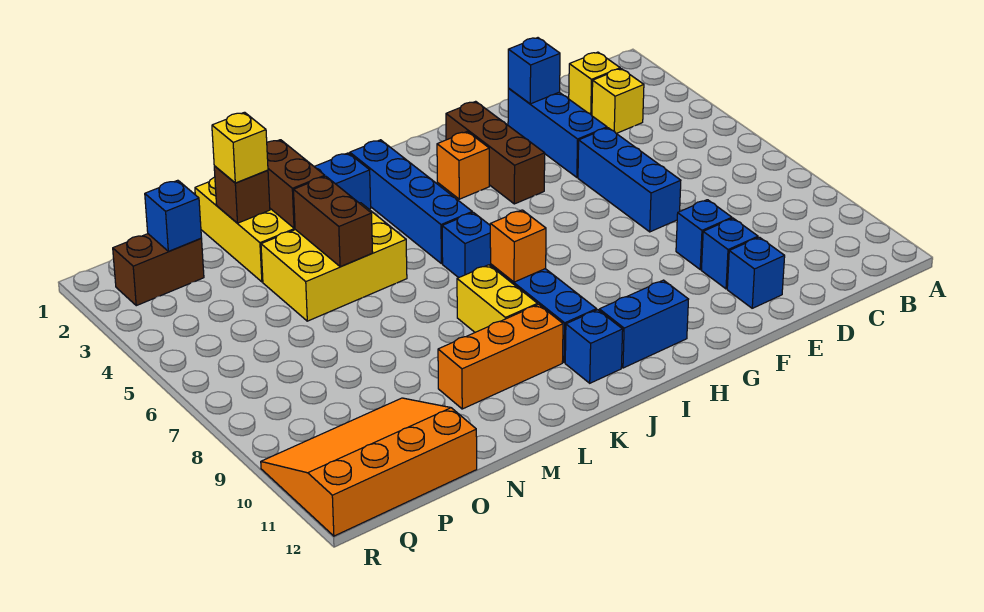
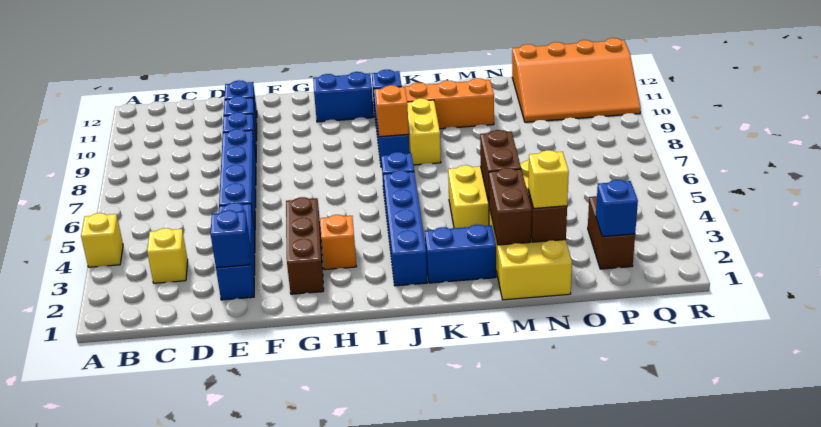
yellow 1x1 brick [569,52,620,115] -> yellow 1x1 brick moved to [81,213,123,267]
blue 1x3 brick [578,128,681,232] -> blue 1x4 brick [219,129,256,230]
brown 1x2 brick [113,234,204,306] -> brown 1x2 brick turned to [588,196,635,269]

